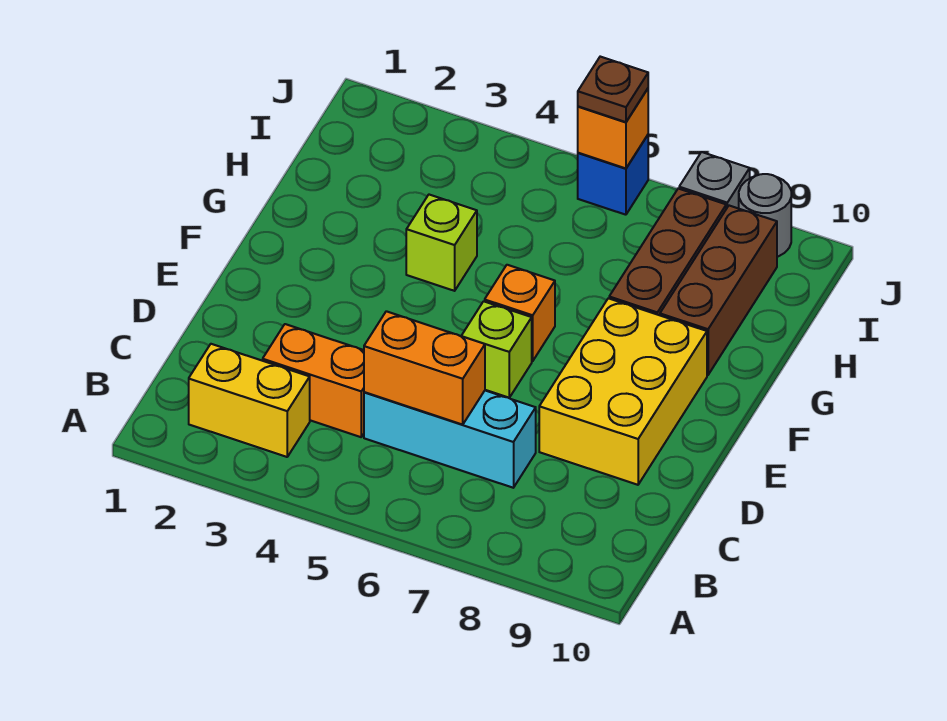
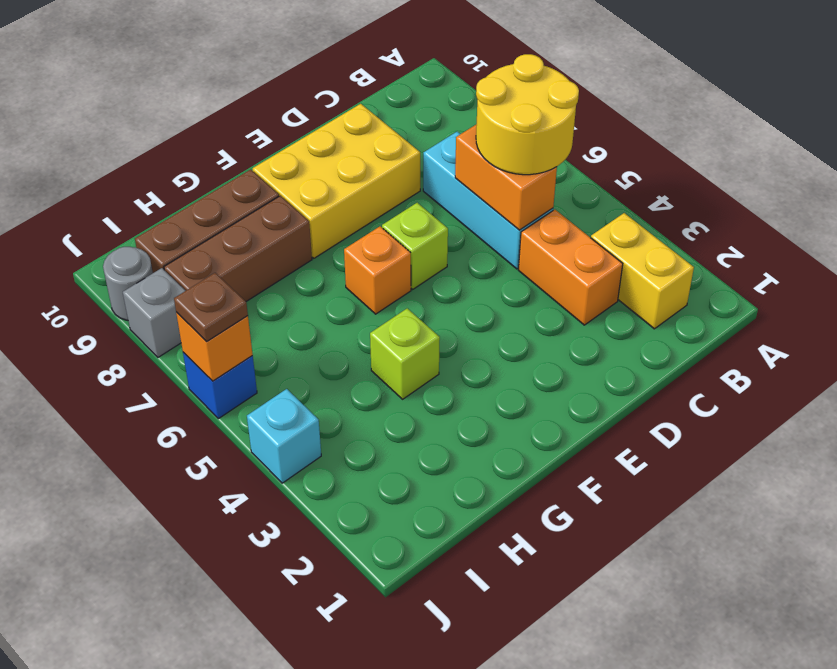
none -> yellow 2x2 round brick [476,54,579,175]
none -> cyan 1x1 brick [247,389,321,483]

